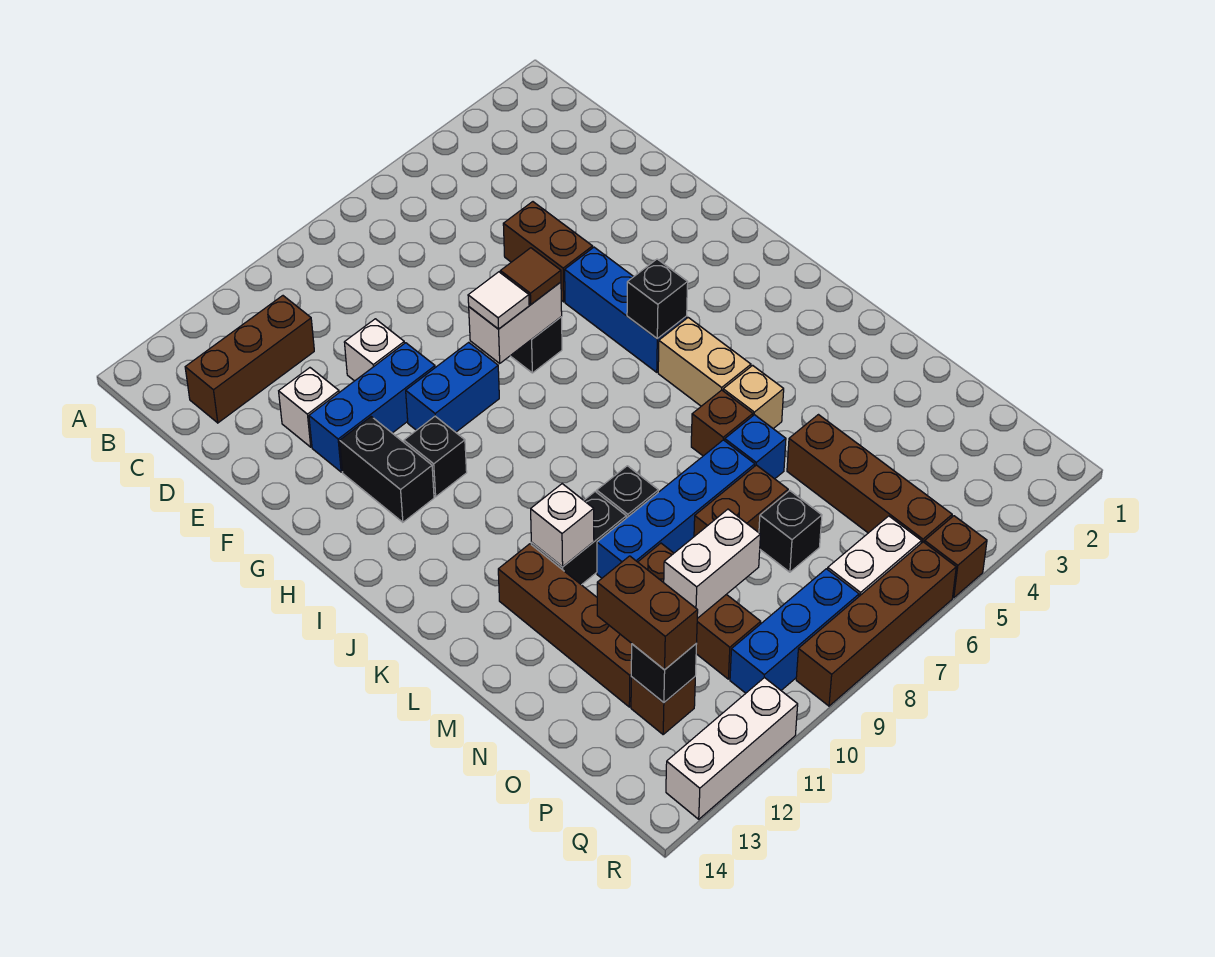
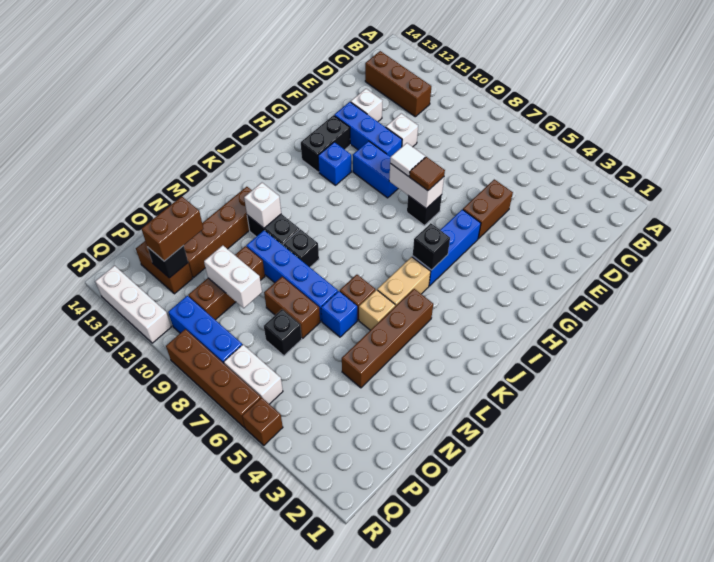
black 1x1 brick [404,416,467,497] -> blue 1x1 brick [318,142,351,185]
brown 1x4 brick [787,415,952,543] -> brown 1x4 brick moved to [342,289,433,388]
brown 1x1 brick [631,677,695,734] -> brown 1x2 brick [136,241,193,294]

